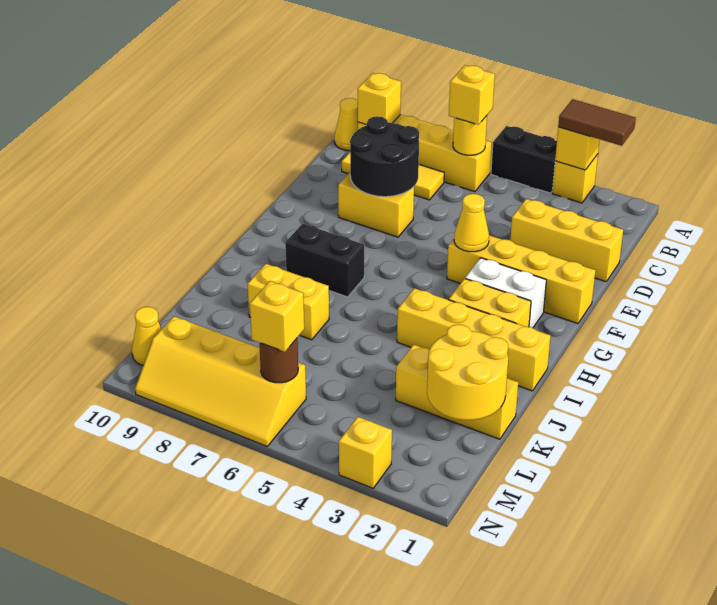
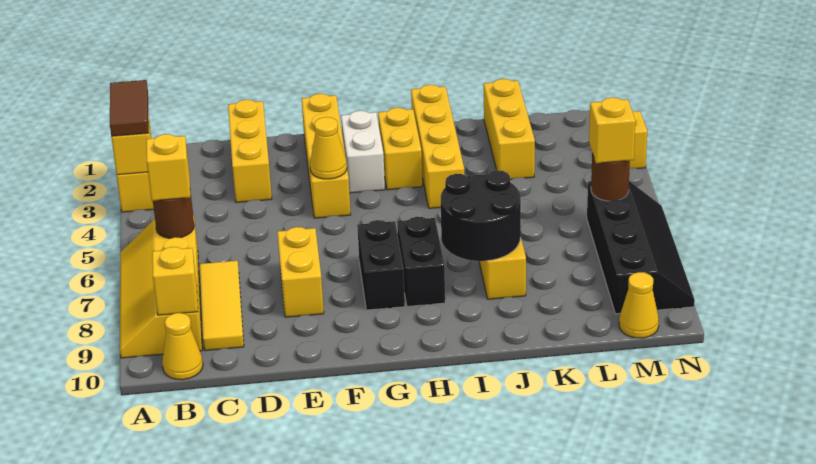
black 1x2 brick [491,126,557,193] -> black 1x2 brick moved to [357,220,405,310]
yellow 1x1 round brick [453,116,487,155] -> brown 1x1 round brick [153,191,194,238]
black 2x2 round brick [350,116,419,197] -> black 2x2 round brick moved to [441,170,521,261]
yellow 2x2 round brick [427,324,508,420] -> none
yellow 2x4 slope [135,316,306,446] -> black 2x4 slope [587,181,695,314]

